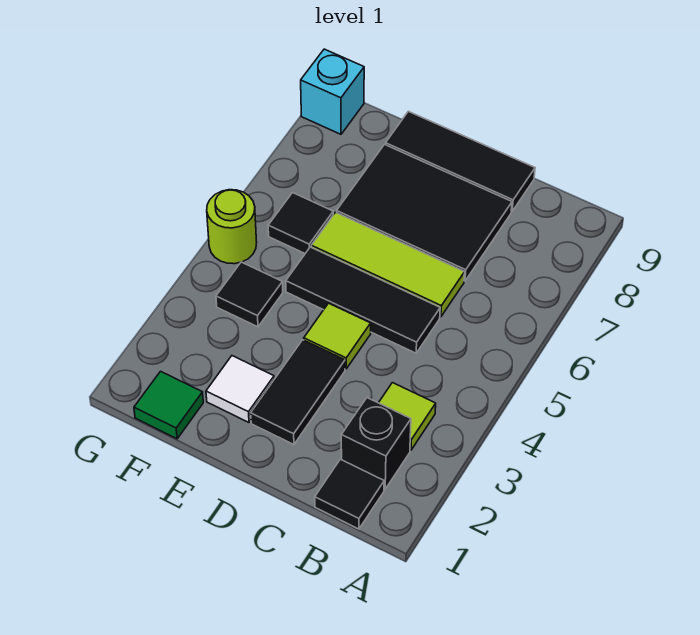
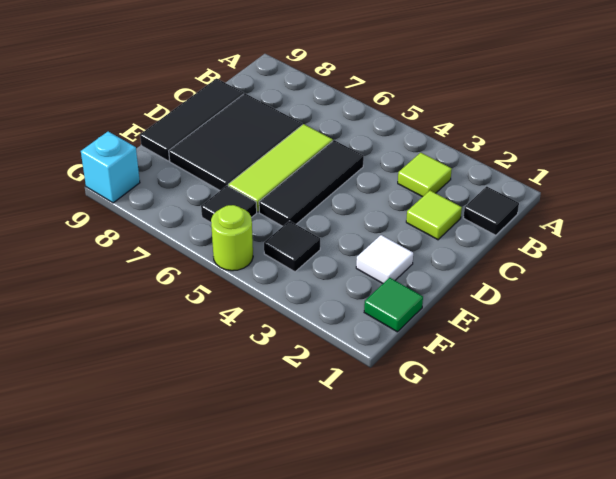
black 1x1 brick [341,398,411,489] -> none
black 1x2 tile [251,340,345,445] -> none
lime 1x1 tile [304,303,371,369] -> lime 1x1 tile moved to [406,191,462,240]

